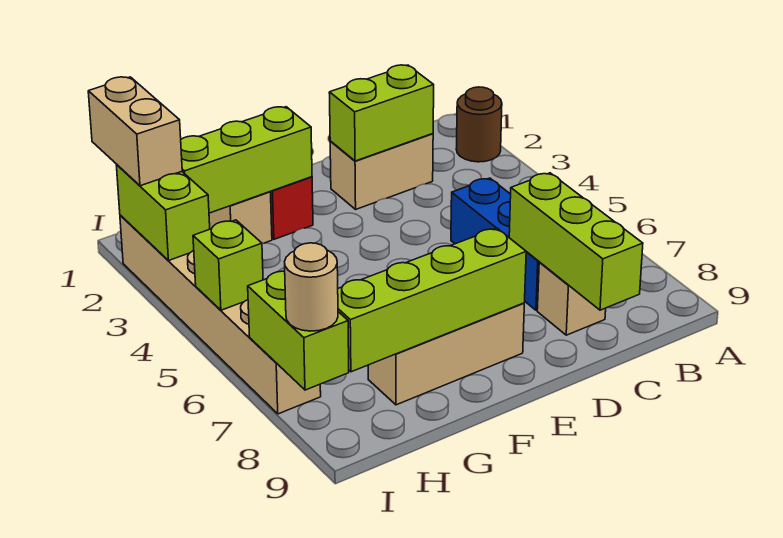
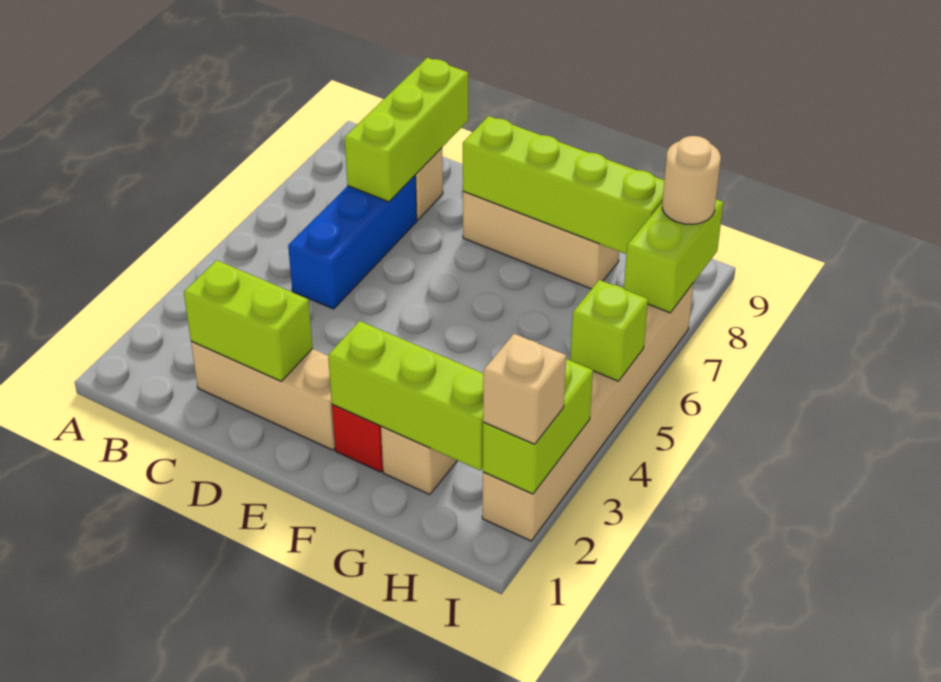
brown 1x1 round brick [456,87,502,162] -> none
tan 1x2 brick [330,134,433,209] -> tan 1x3 brick [191,341,335,450]
tan 1x2 brick [88,77,182,186] -> tan 1x1 brick [483,334,566,444]

